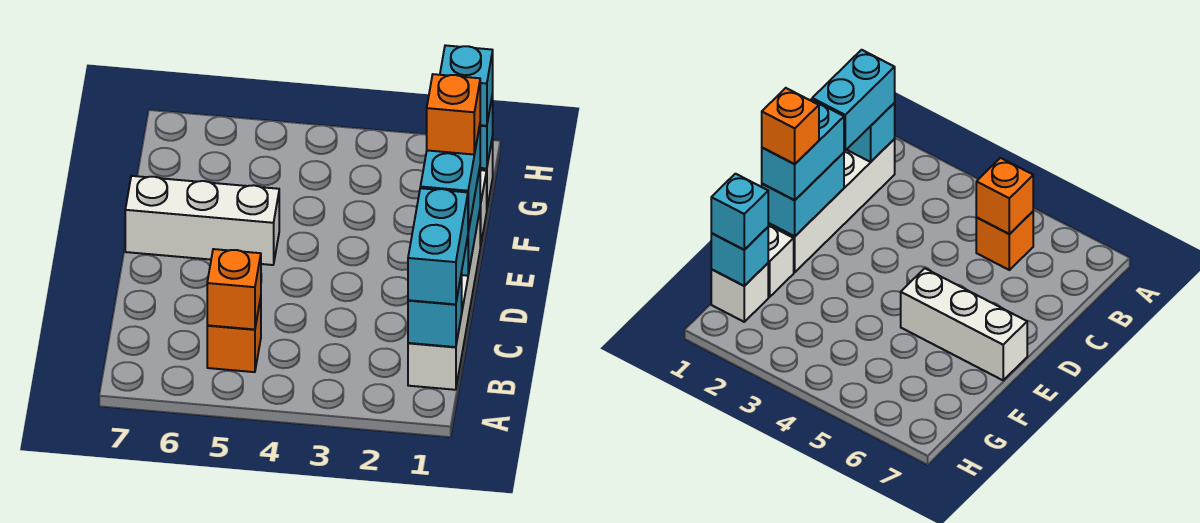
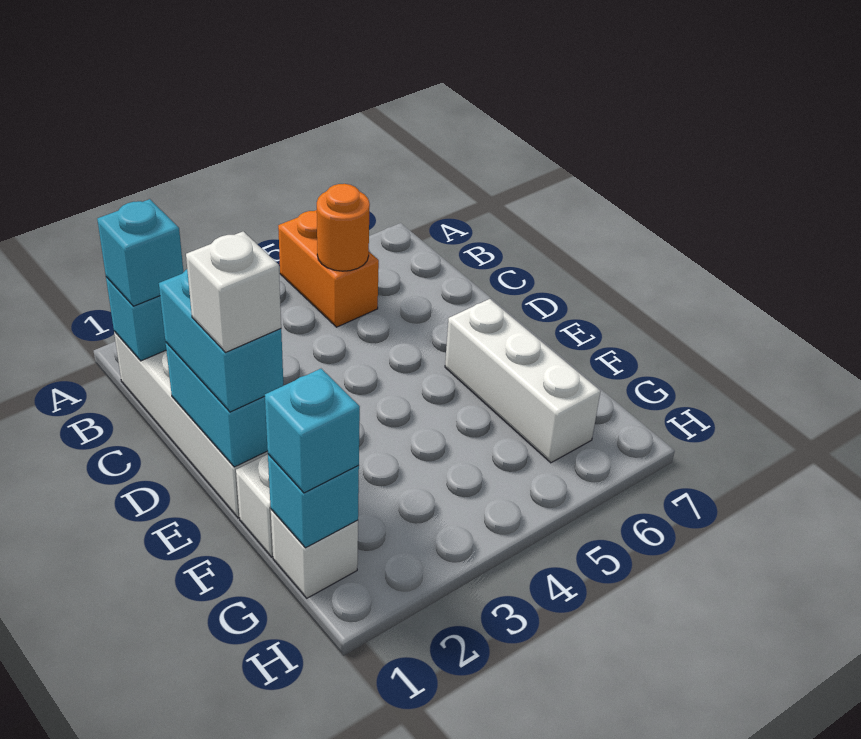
cyan 1x2 brick [408,188,468,304] -> cyan 1x1 brick [97,199,183,306]
orange 1x1 brick [207,298,261,372] -> orange 1x2 brick [278,210,379,327]
orange 1x1 brick [207,249,261,329] -> orange 1x1 round brick [317,184,370,271]
orange 1x1 brick [427,74,480,155] -> white 1x1 brick [186,231,281,352]
white 1x3 brick [125,176,279,265] -> white 1x3 brick turned to [445,299,601,463]

